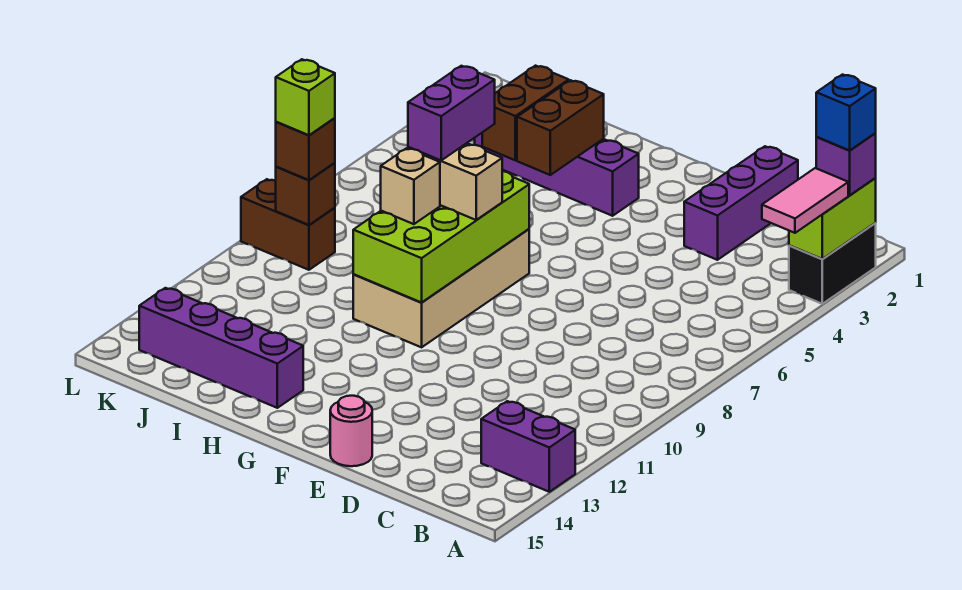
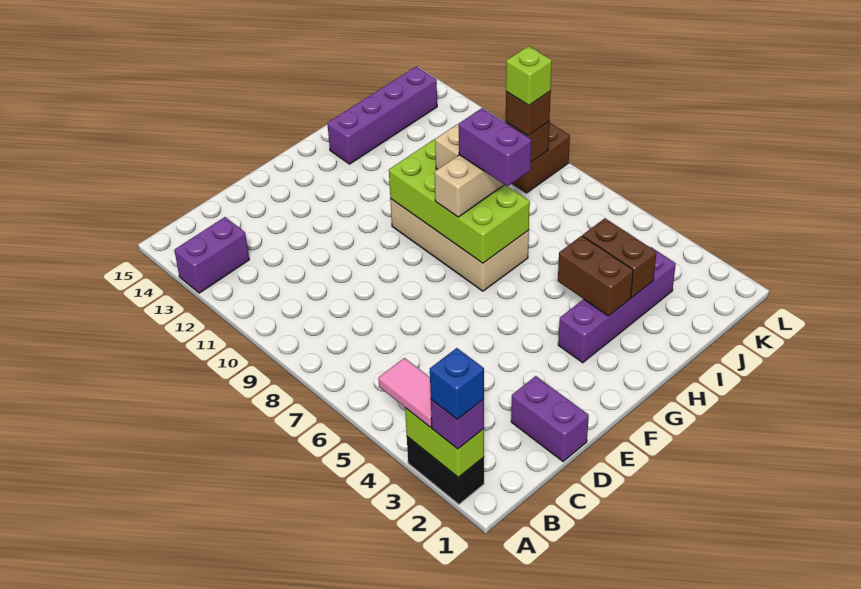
purple 1x3 brick [684,146,798,260] -> purple 1x2 brick [511,376,589,461]
pink 1x1 round brick [330,396,372,466] -> none

